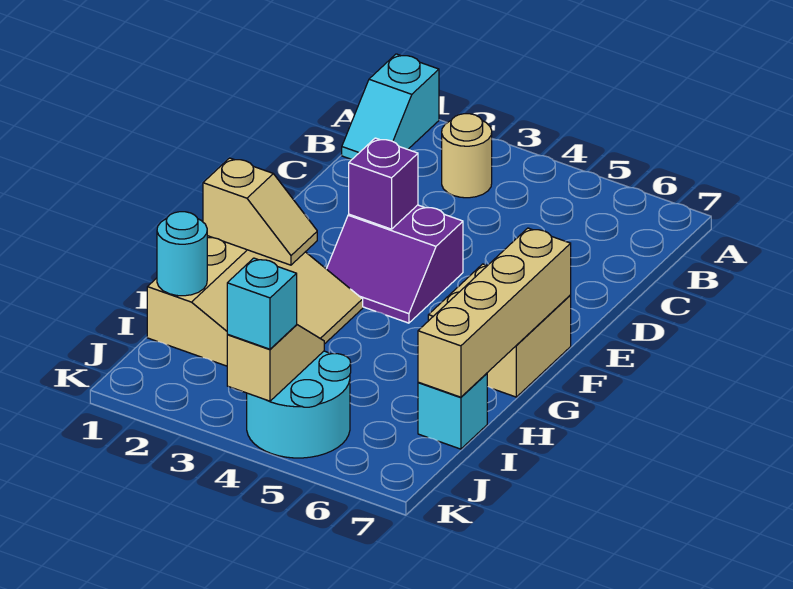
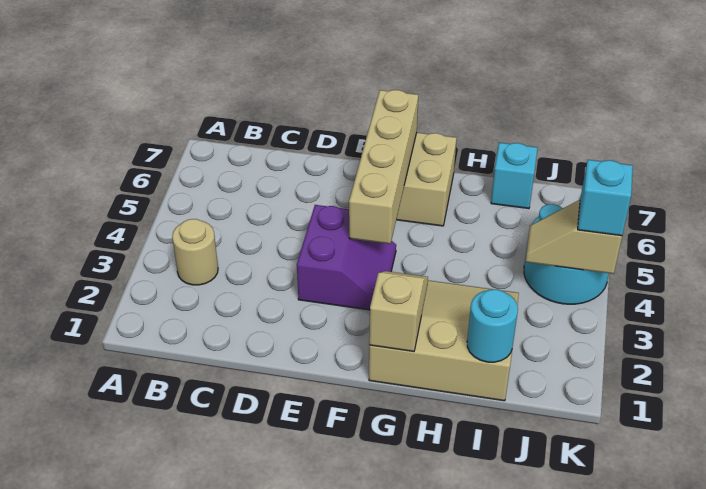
cyan 1x2 slope [342,54,439,160] -> none
purple 1x1 brick [349,138,418,229] -> none
tan 1x4 brick [418,228,571,397] -> tan 1x4 brick turned to [349,90,418,244]

